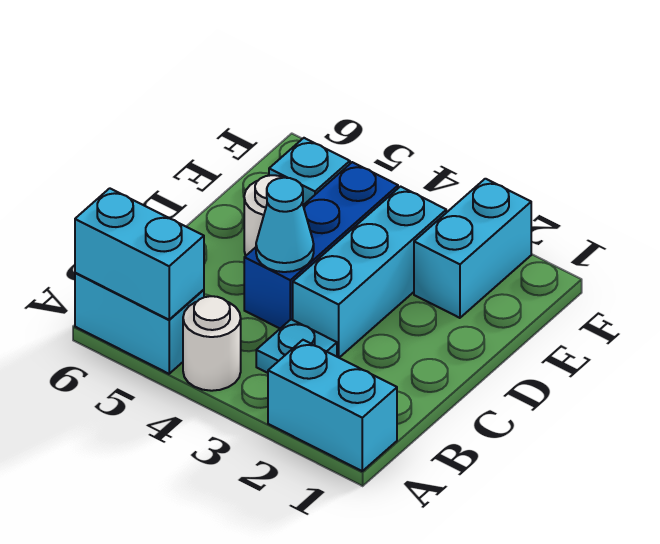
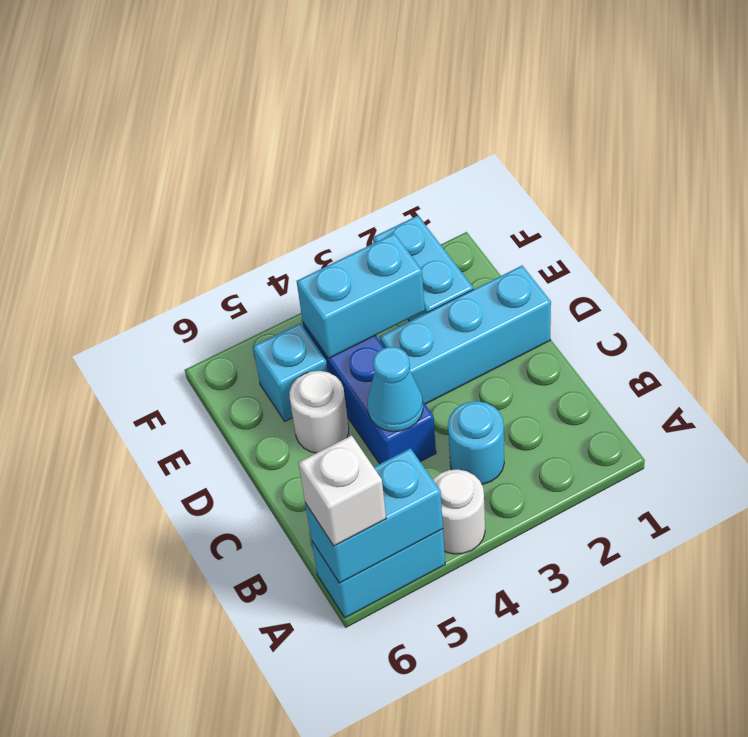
cyan 1x2 brick [268,340,397,471] -> cyan 1x2 brick moved to [297,234,425,359]
none -> white 1x1 brick [298,435,386,546]
cyan 1x1 plate [256,319,337,373] -> cyan 1x1 round brick [448,401,504,484]
cyan 1x3 brick [293,187,446,358] -> cyan 1x3 brick turned to [380,266,551,404]

